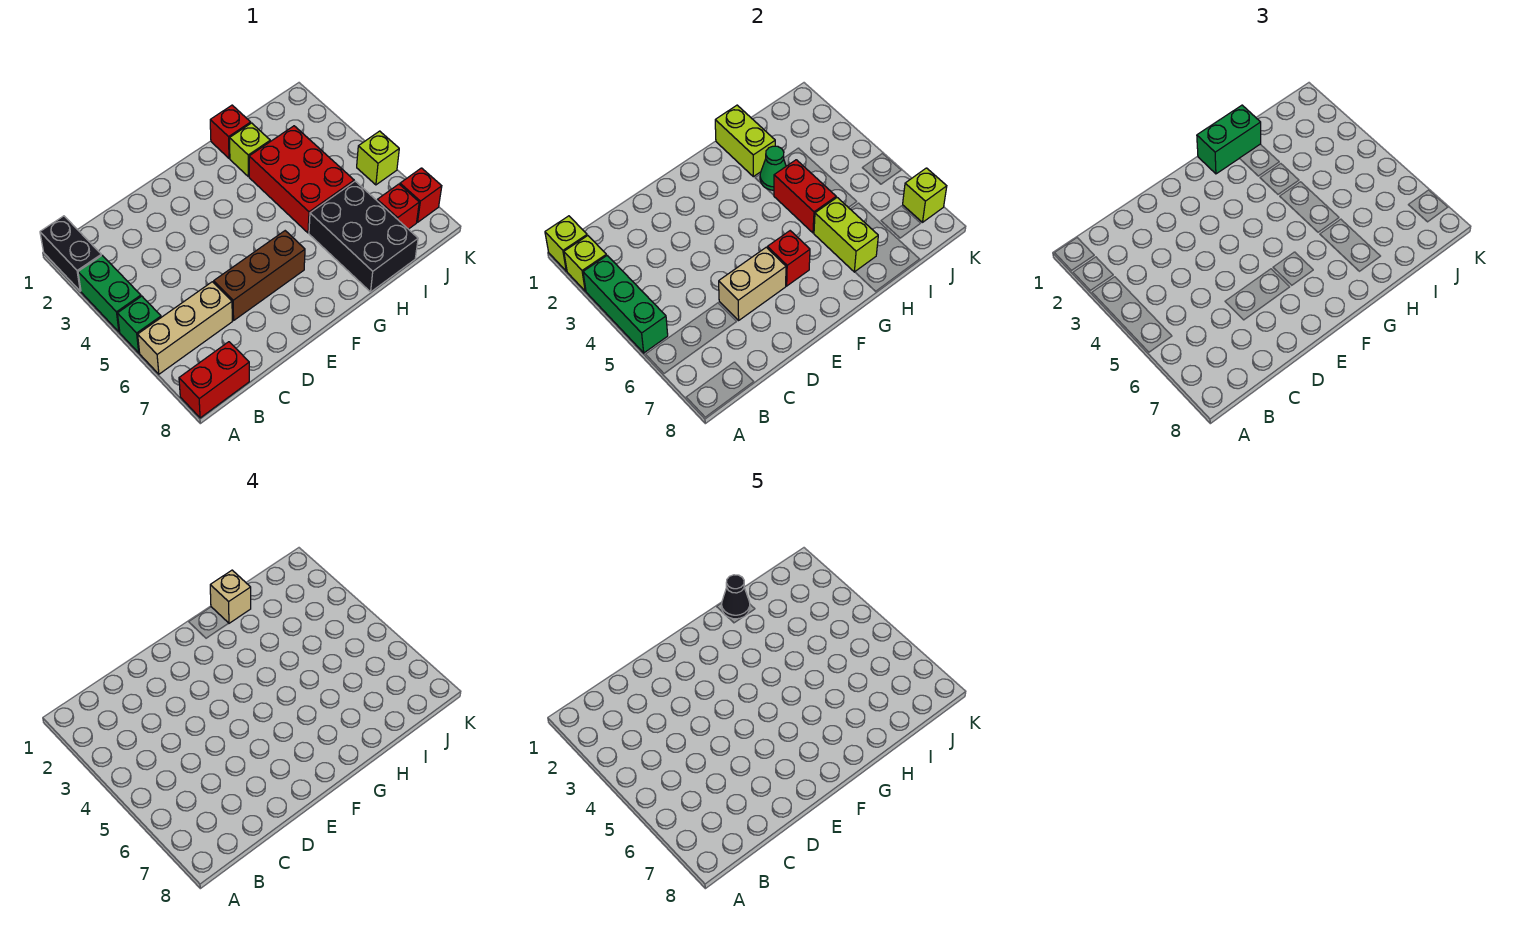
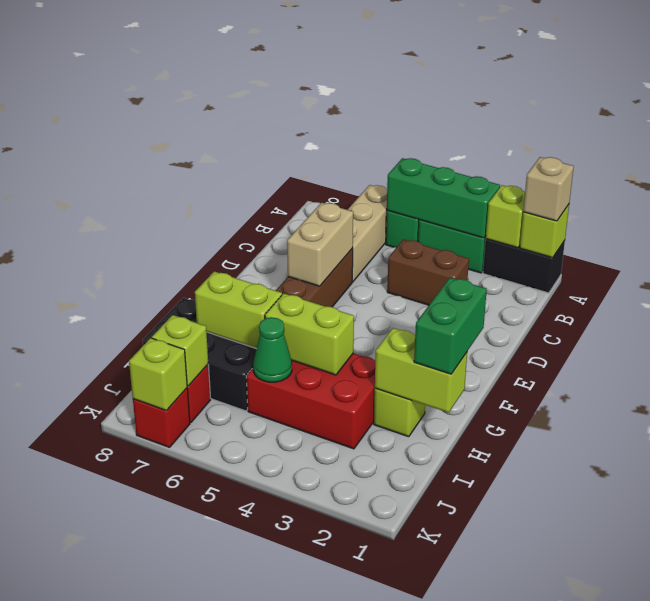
red 1x2 brick [179,342,249,418] -> none
none -> brown 1x2 brick [387,239,469,305]
red 1x1 brick [767,231,810,286] -> none
red 1x1 brick [210,105,251,158] -> none
tan 1x1 brick [210,570,251,623] -> tan 1x1 brick moved to [523,157,574,221]
black 1x1 cone [722,575,750,619] -> none
green 1x1 cone [760,146,786,190] -> green 1x1 cone moved to [253,317,292,382]
red 1x2 brick [774,160,836,233] -> lime 1x2 brick [265,293,354,375]
lime 1x1 brick [357,131,399,185] -> lime 1x1 brick moved to [152,315,208,386]

